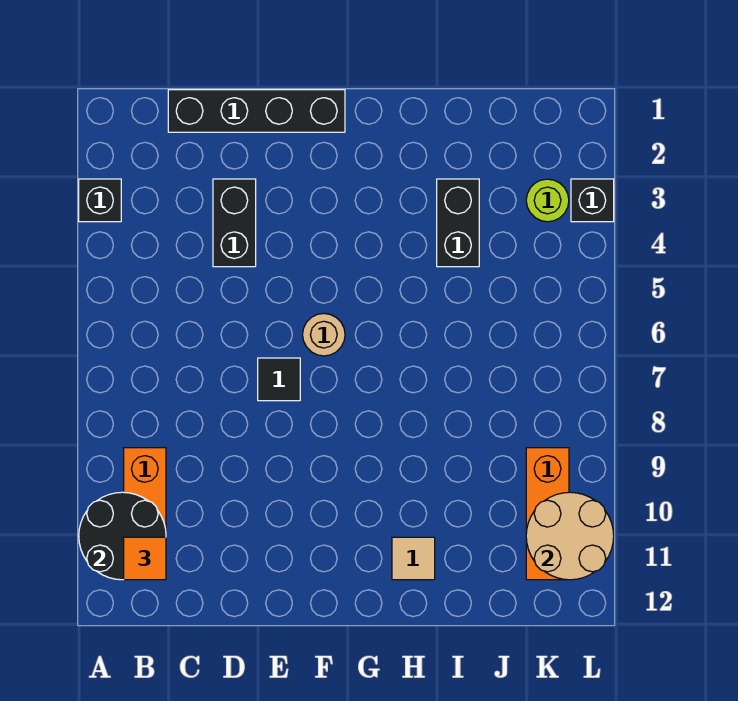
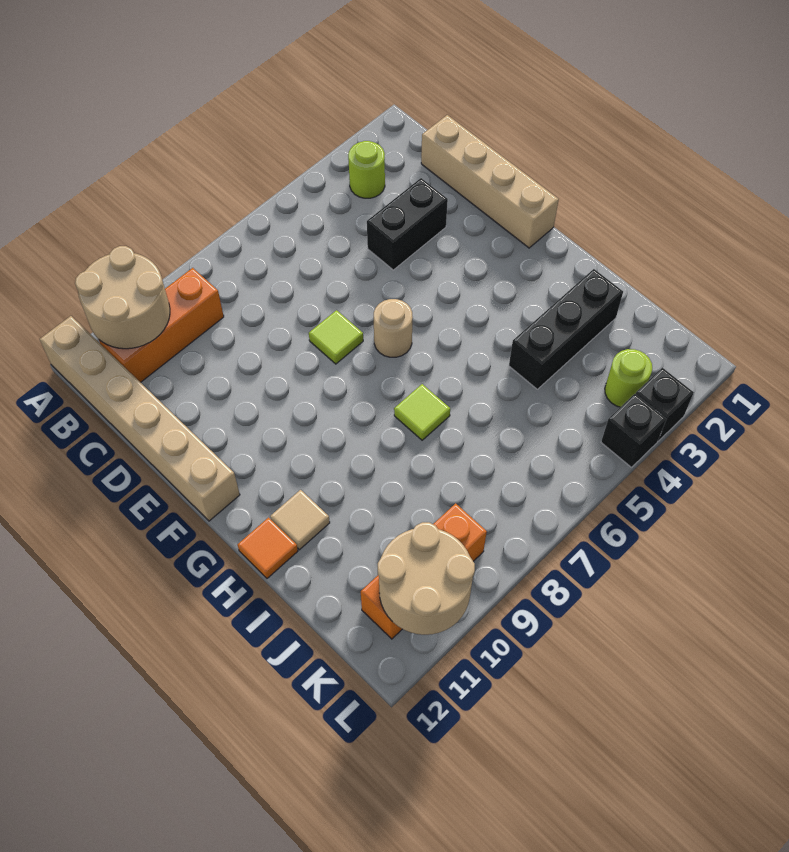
black 1x1 brick [79,179,121,222] -> black 1x1 brick moved to [601,394,666,467]
black 2x2 round brick [79,492,166,580] -> tan 2x2 round brick [75,246,170,349]
none -> tan 1x6 brick [40,316,240,521]
none -> lime 1x1 round brick [348,141,385,198]
orange 1x1 tile [124,537,166,580] -> orange 1x1 tile moved to [237,518,298,578]
black 1x4 brick [168,90,345,132] -> tan 1x4 brick [421,115,559,248]
black 1x1 tile [258,358,300,401] -> lime 1x1 tile [309,310,363,364]
none -> lime 1x1 tile [394,384,450,440]
black 1x2 brick [437,179,479,267] -> black 1x3 brick [509,269,623,389]

